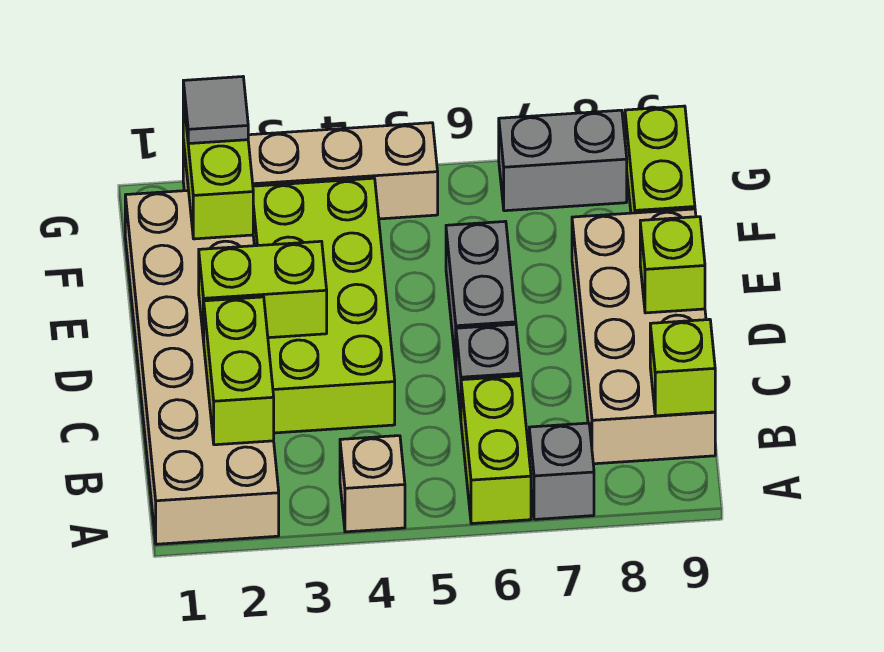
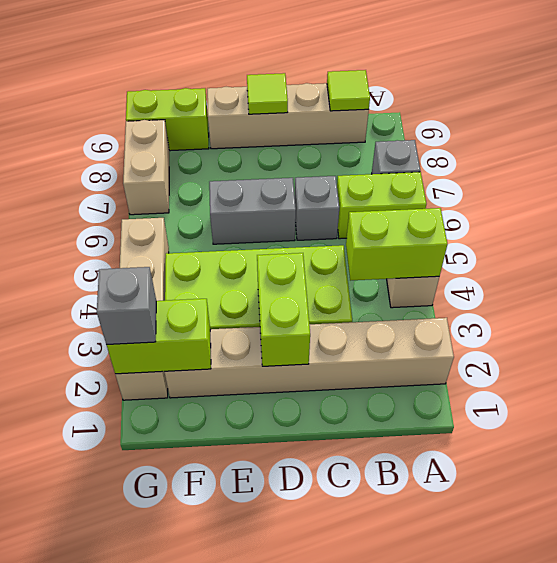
tan 2x6 brick [125,190,279,544] -> tan 1x6 brick [165,318,454,398]
lime 1x2 brick [204,297,274,445] -> lime 1x2 brick moved to [346,208,447,281]
tan 2x4 brick [572,209,715,464] -> tan 1x4 brick [207,83,369,149]
lime 1x1 brick [650,319,715,416] -> lime 1x1 tile [327,70,370,111]
lime 1x1 brick [640,217,705,313] -> lime 1x1 tile [247,73,288,114]
grey 1x1 tile [183,77,248,144] -> grey 1x1 brick [97,267,156,345]
grey 1x2 brick [499,110,627,211] -> tan 1x2 brick [123,120,169,215]

